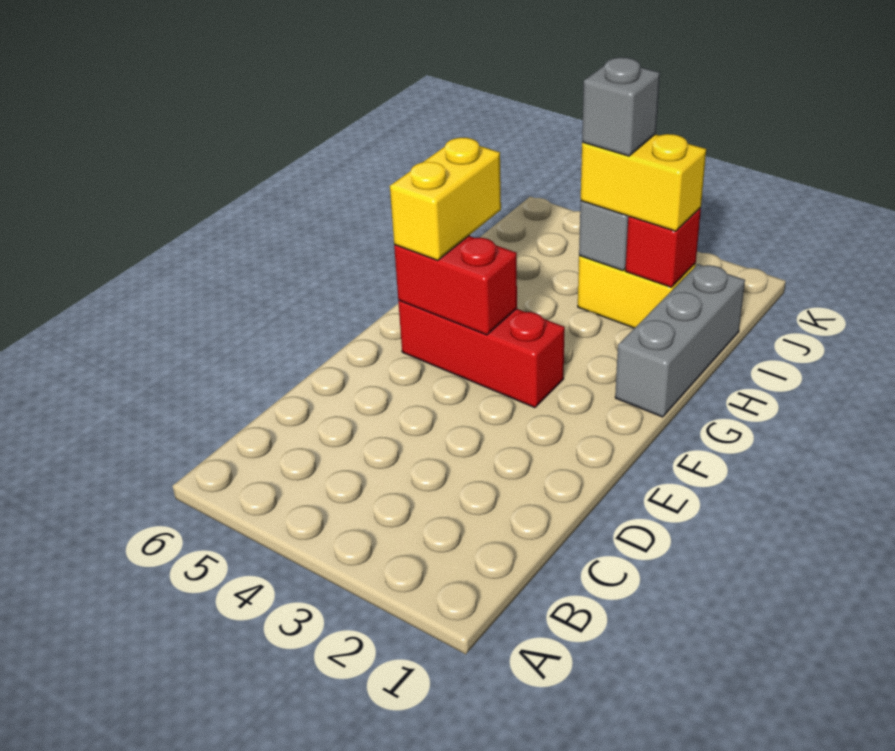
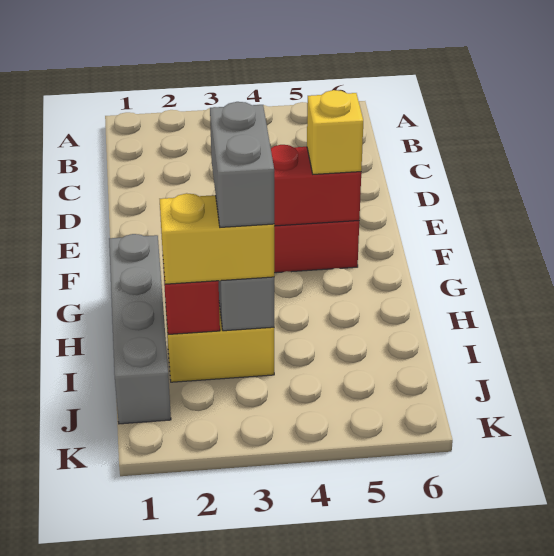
yellow 1x2 brick [390,138,501,260] -> yellow 1x1 brick [307,90,363,174]
grey 1x3 brick [615,264,745,417] -> grey 1x4 brick [109,234,171,424]
grey 1x1 brick [582,57,660,156] -> grey 1x2 brick [210,102,274,227]

